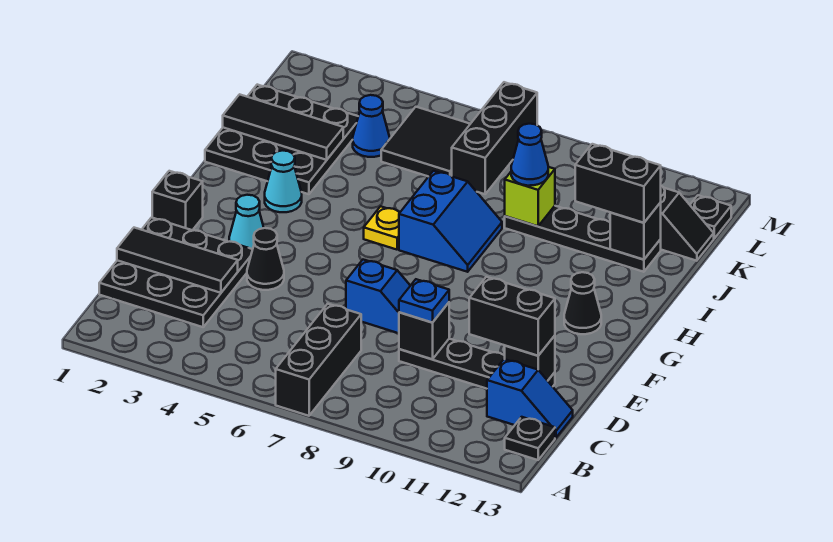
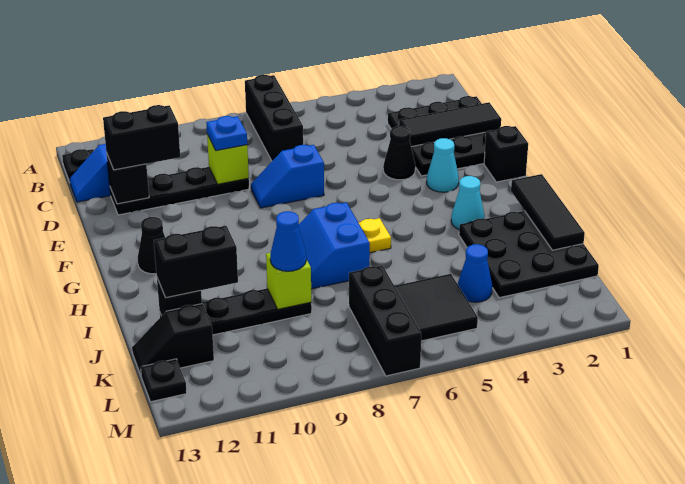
black 1x1 brick [399,303,449,359] -> lime 1x1 brick [207,134,249,184]
black 1x3 tile [223,94,343,160] -> black 1x3 tile turned to [511,174,585,250]

